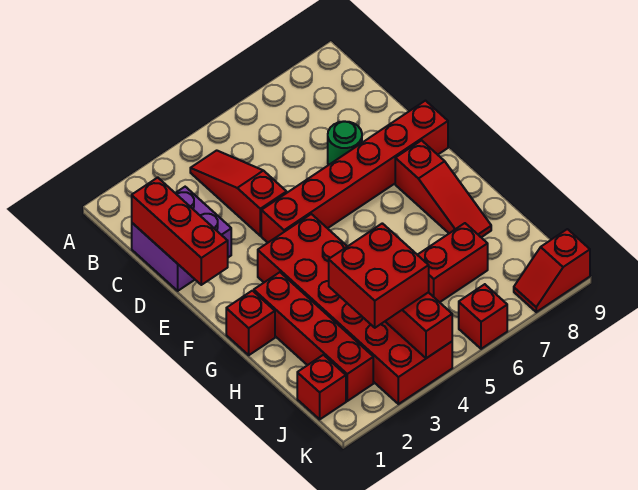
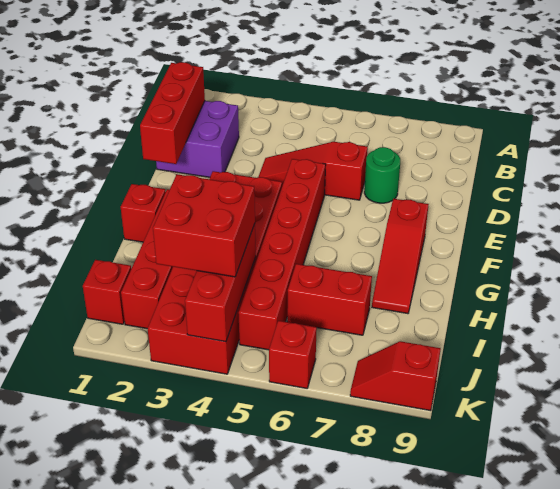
red 1x3 slope [190,150,287,236] -> red 1x3 slope turned to [258,142,368,200]
red 1x6 brick [261,101,448,243] -> red 1x6 brick turned to [238,159,326,350]

